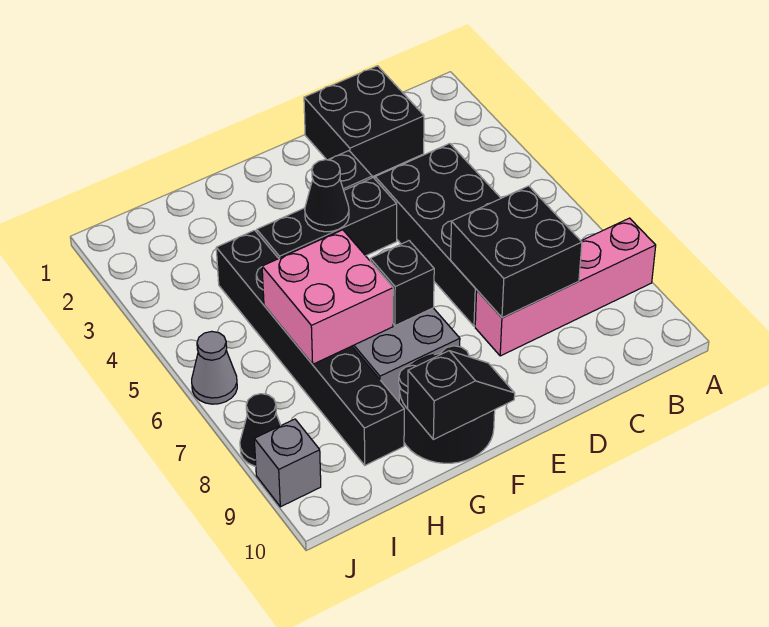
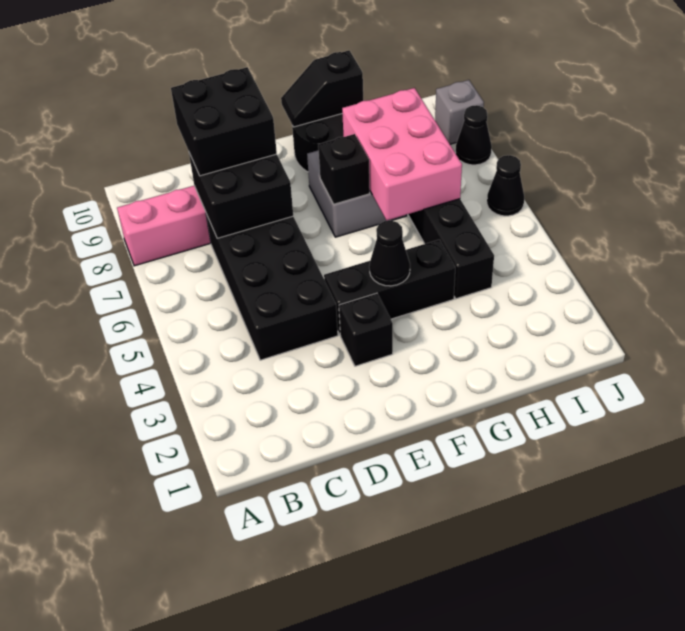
black 2x2 brick [304,66,424,177] -> black 2x2 brick moved to [171,67,277,176]
pink 2x2 brick [262,230,393,364] -> pink 2x3 brick [342,88,462,220]
grey 1x1 cone [192,331,237,404] -> black 1x1 cone [487,155,524,216]

